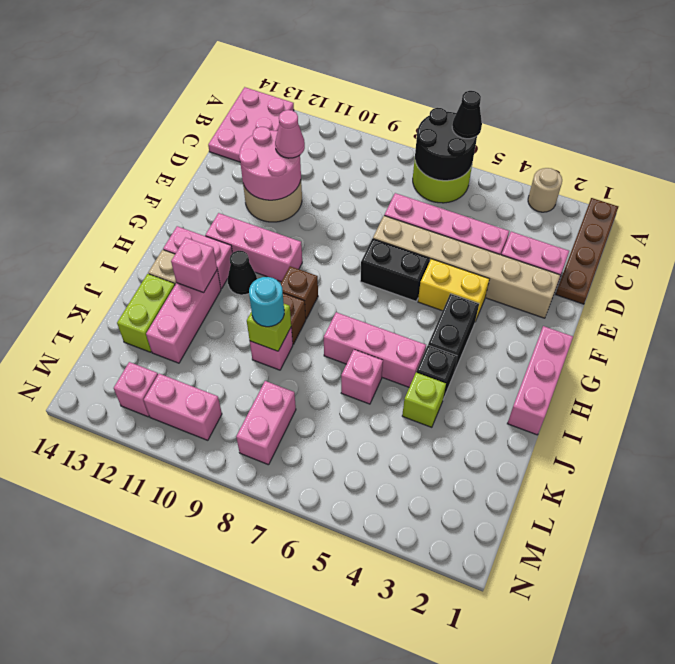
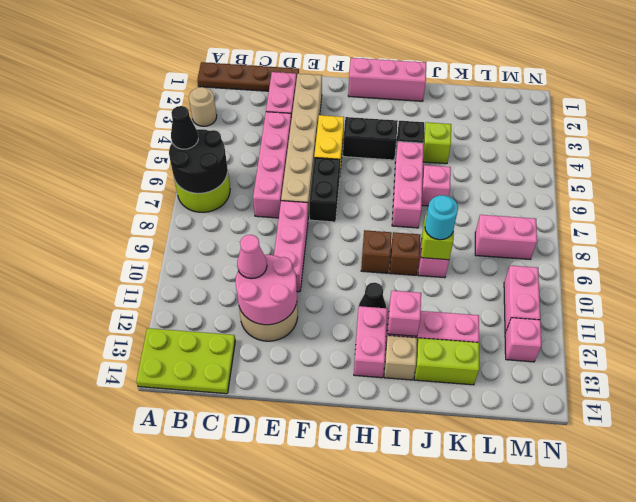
pink 2x3 plate [208,87,294,162] -> lime 2x3 plate [136,328,235,394]
pink 1x3 brick [205,213,302,282] -> pink 1x3 brick moved to [274,201,308,292]

